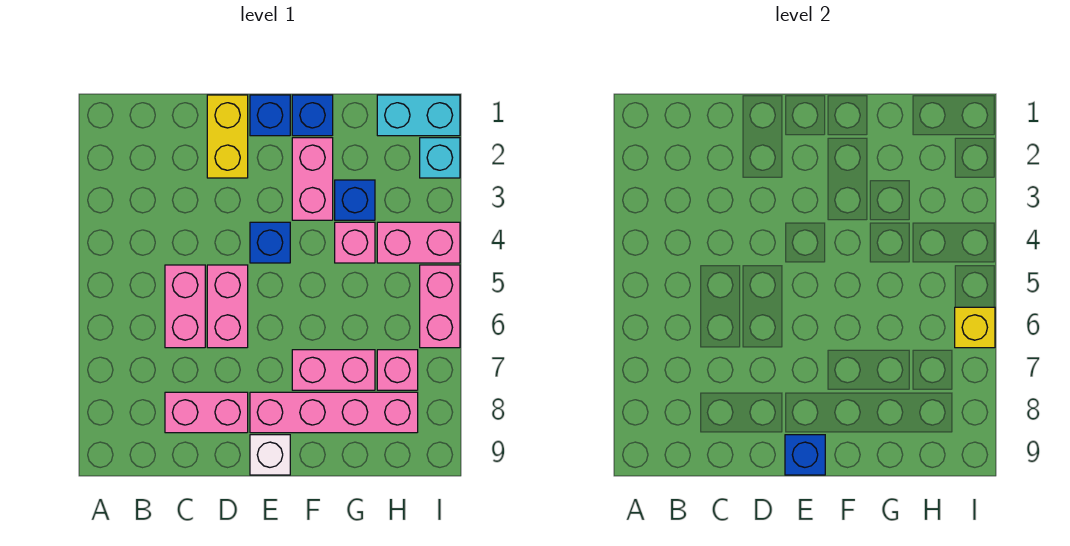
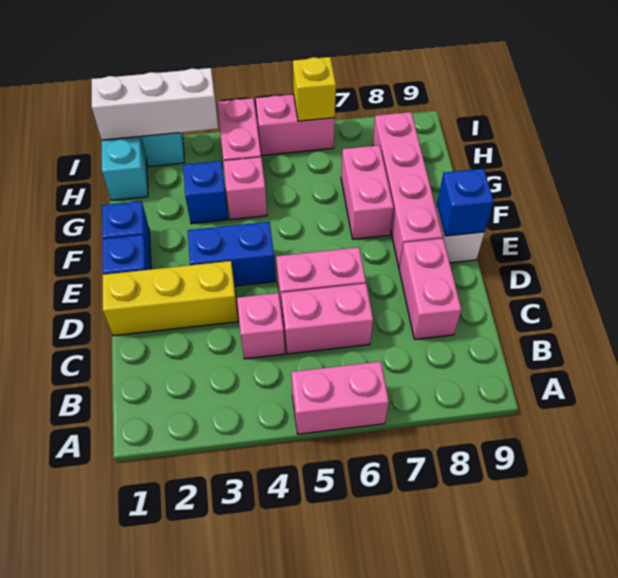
yellow 1x2 brick [207,95,248,178] -> yellow 1x3 brick [103,261,238,336]
blue 1x1 brick [250,222,290,263] -> blue 1x2 brick [188,222,276,286]
pink 1x2 brick [292,138,333,220] -> pink 1x2 brick moved to [291,362,389,434]
pink 1x1 brick [377,350,418,390] -> pink 1x1 brick moved to [237,293,285,359]
none -> white 1x3 brick [92,68,218,140]

